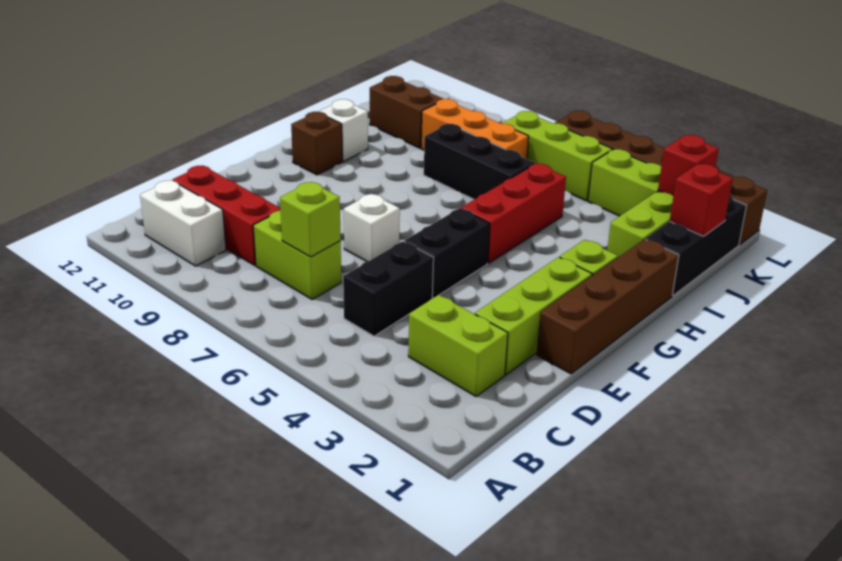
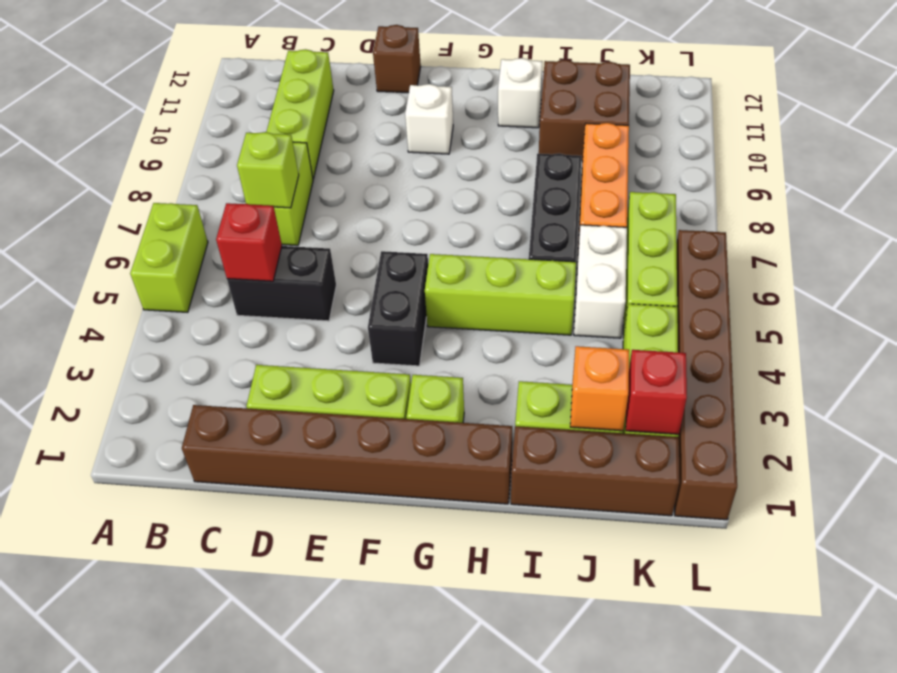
white 1x2 brick [140,180,226,266] -> white 1x2 brick moved to [574,225,627,338]
lime 1x2 brick [408,295,508,397] -> lime 1x2 brick moved to [130,203,208,312]
red 1x3 brick [173,166,281,265] -> lime 1x3 brick [266,49,334,179]
brown 1x4 brick [537,239,679,374] -> brown 1x6 brick [182,405,512,504]
black 1x2 brick [404,208,490,298] -> black 1x2 brick turned to [368,251,428,366]
white 1x1 brick [344,194,400,262] -> white 1x1 brick moved to [405,84,453,154]
red 1x3 brick [461,164,566,263] -> lime 1x3 brick [425,254,576,335]
brown 1x1 brick [291,112,342,175] -> brown 1x1 brick moved to [373,25,421,93]
black 1x3 brick [646,196,746,295] -> brown 1x3 brick [511,426,679,516]
red 1x1 brick [670,164,733,236] -> red 1x1 brick moved to [216,203,282,281]
none -> orange 1x1 brick [570,346,629,431]
brown 1x2 brick [370,76,443,148] -> brown 2x2 brick [539,60,630,161]

